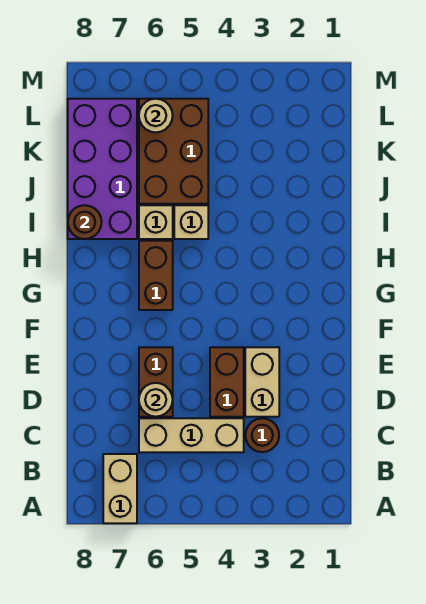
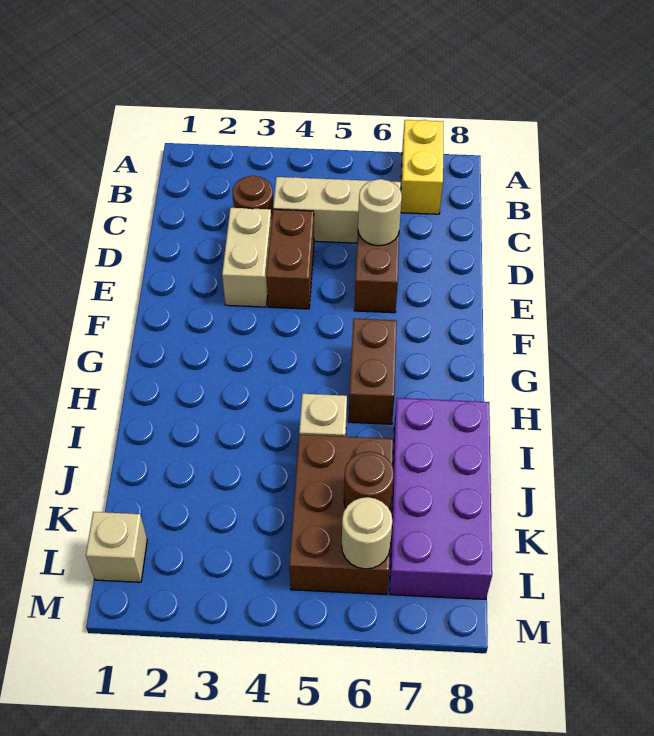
tan 1x2 brick [103,454,137,523] -> yellow 1x2 brick [401,120,443,214]
tan 1x1 brick [139,205,173,239] -> tan 1x1 brick moved to [86,512,147,582]
brown 1x1 round brick [68,205,102,239] -> brown 1x1 round brick moved to [344,452,394,509]

